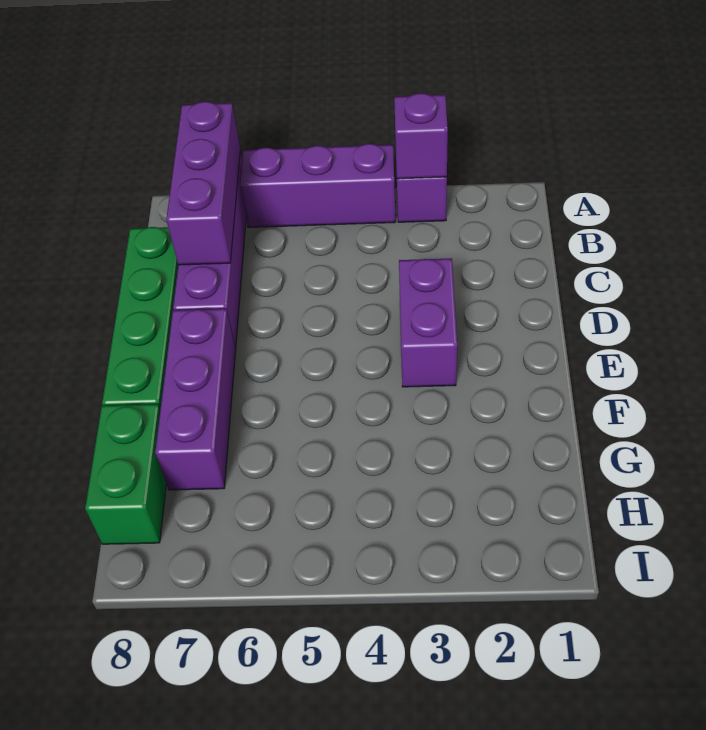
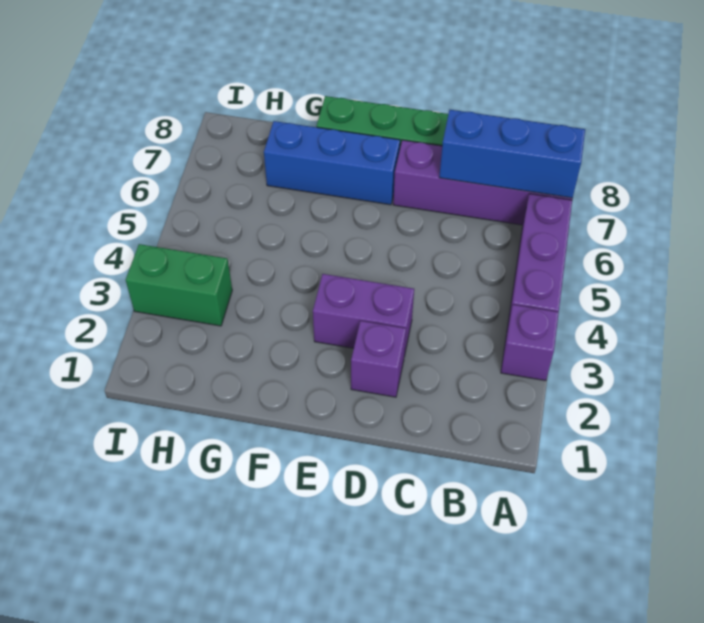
purple 1x1 brick [394,93,448,179] -> purple 1x1 brick moved to [351,321,406,397]
purple 1x3 brick [166,102,240,265] -> blue 1x3 brick [439,110,585,198]
purple 1x3 brick [155,309,236,490] -> blue 1x3 brick [264,121,400,205]
green 1x2 brick [85,404,166,544] -> green 1x2 brick moved to [126,244,232,326]

